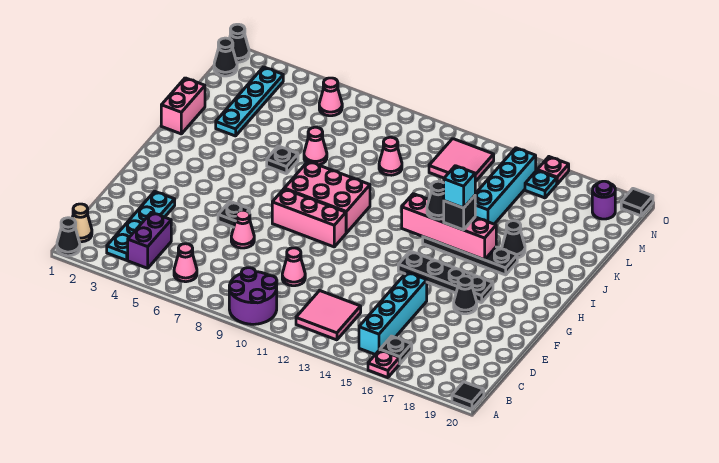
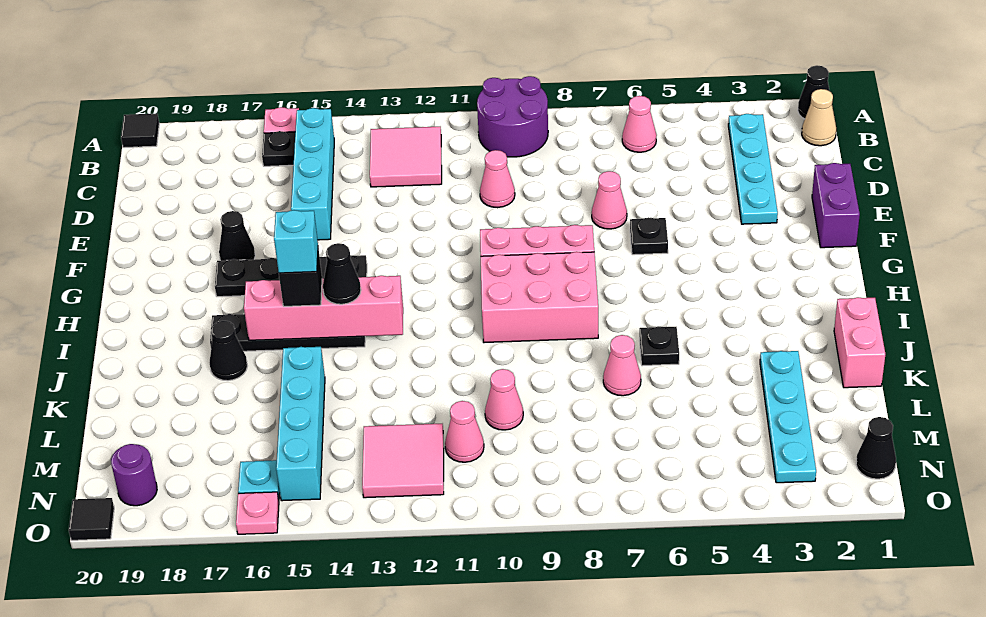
purple 1x2 brick [128,212,171,268] -> purple 1x2 brick moved to [812,163,860,248]
pink 1x1 cone [319,78,342,116] -> pink 1x1 cone moved to [445,401,484,462]
black 1x1 cone [229,24,249,62] -> none

